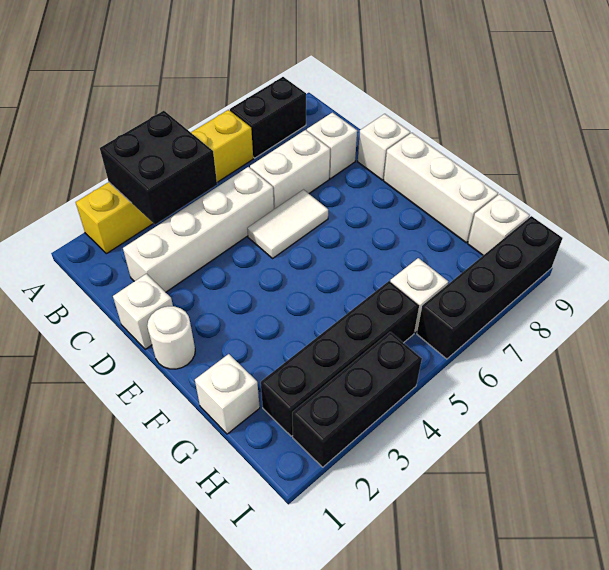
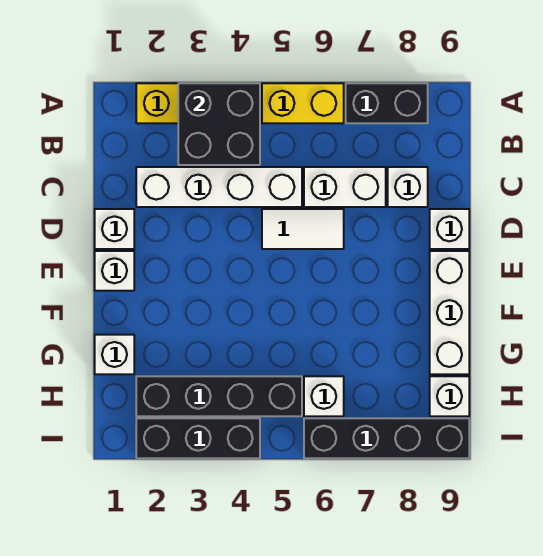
white 1x1 round brick [147,306,195,369] -> white 1x1 brick [95,251,134,291]

